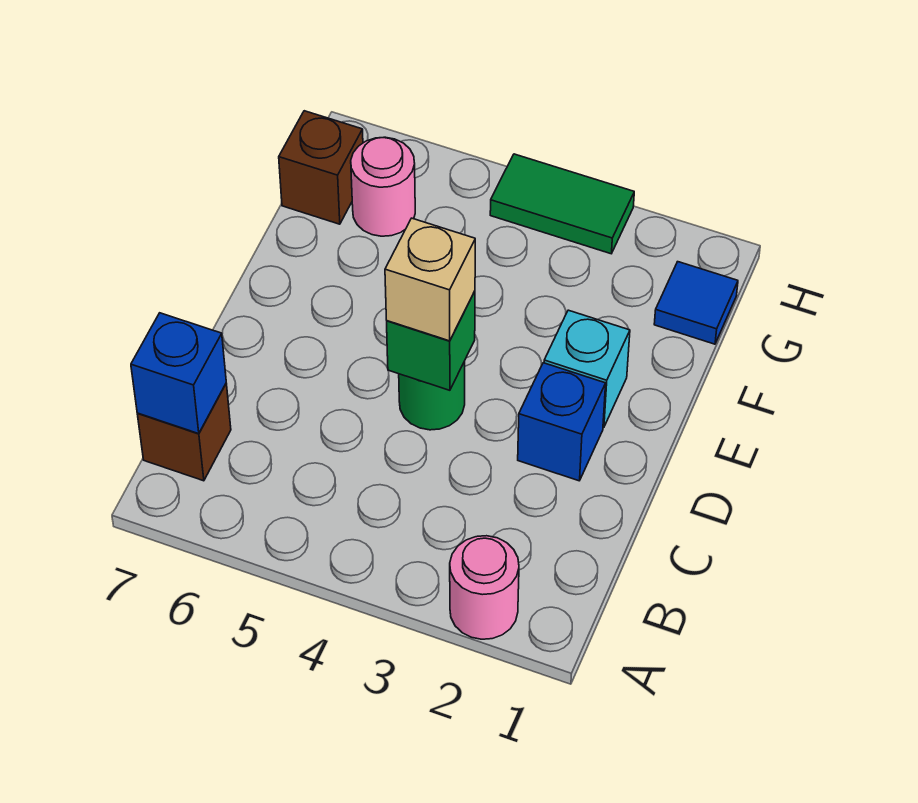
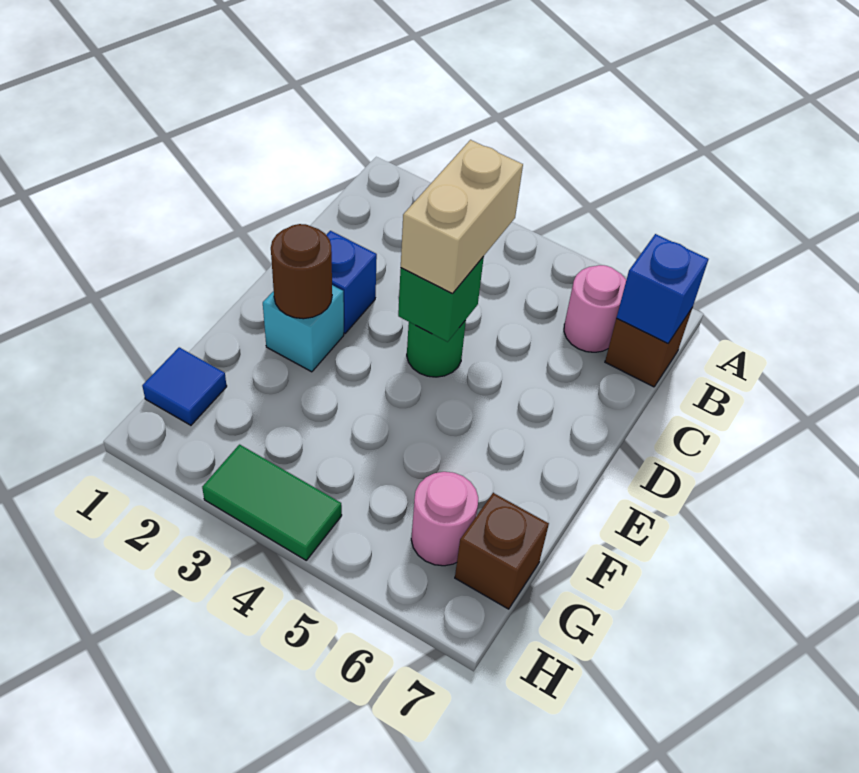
pink 1x1 round brick [450,536,519,639] -> pink 1x1 round brick moved to [564,265,626,352]
tan 1x1 brick [385,218,475,341] -> tan 1x2 brick [401,140,523,294]
none -> brown 1x1 round brick [271,224,332,319]

